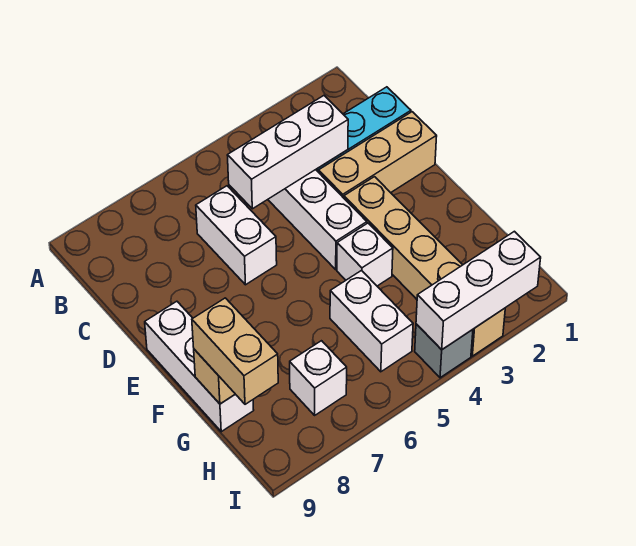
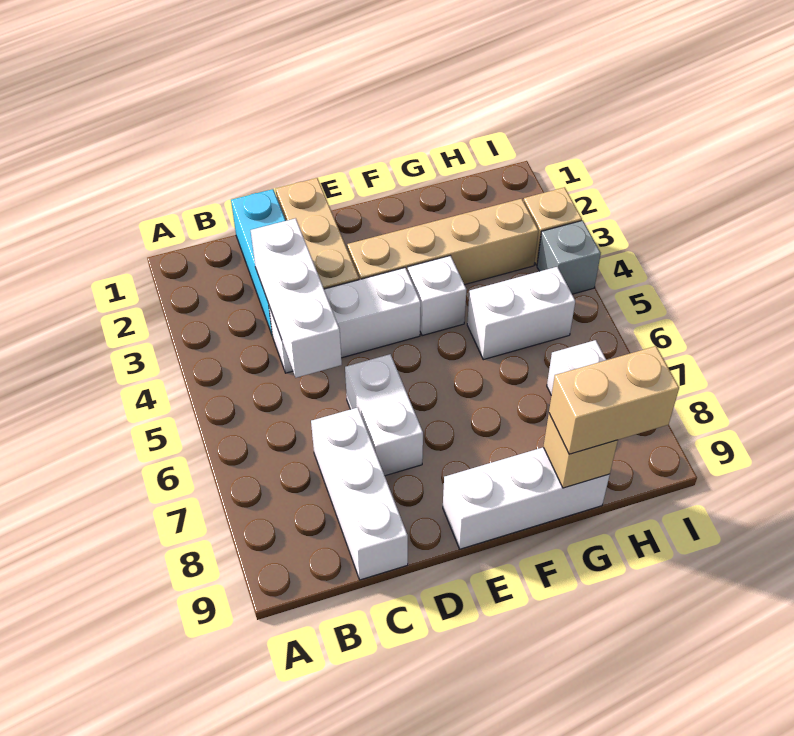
white 1x2 brick [196,186,277,285] -> white 1x2 brick turned to [345,354,423,476]
white 1x3 brick [416,231,541,350] -> white 1x3 brick moved to [311,407,408,580]

